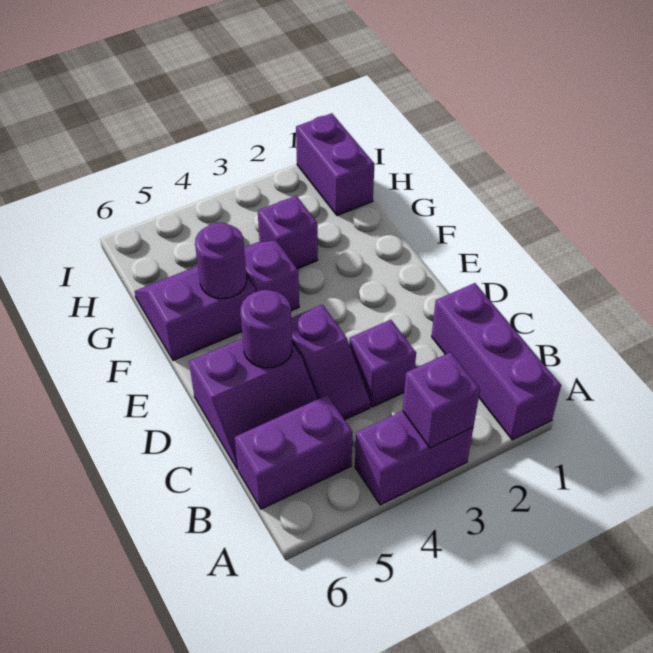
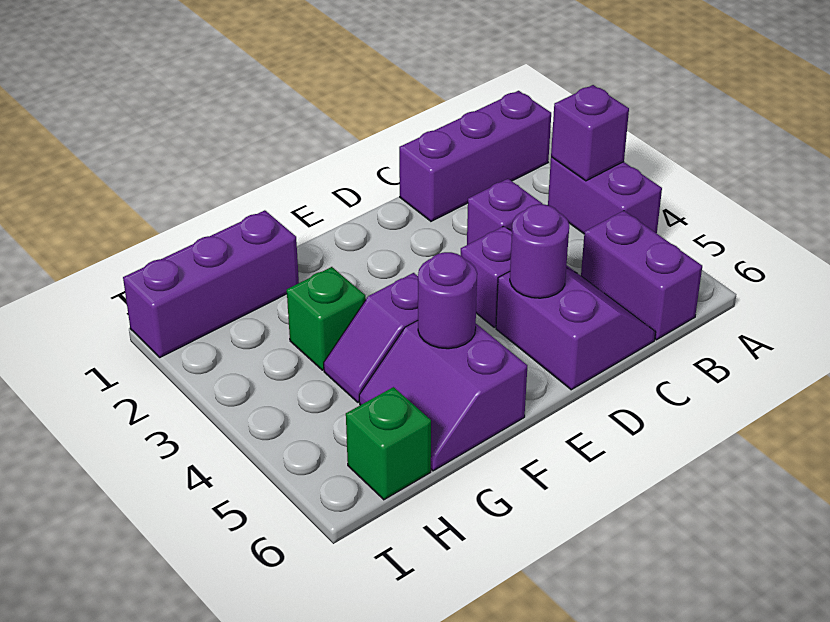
purple 1x1 brick [258,196,318,269] -> green 1x1 brick [287,267,366,370]
purple 1x2 brick [296,113,374,216] -> purple 1x3 brick [123,210,299,357]
none -> green 1x1 brick [346,387,431,500]

